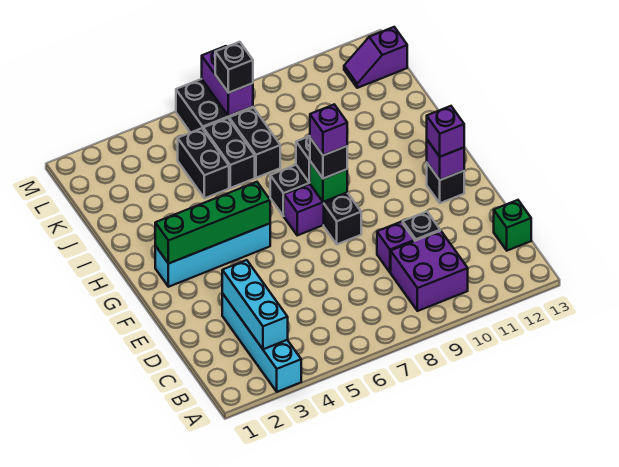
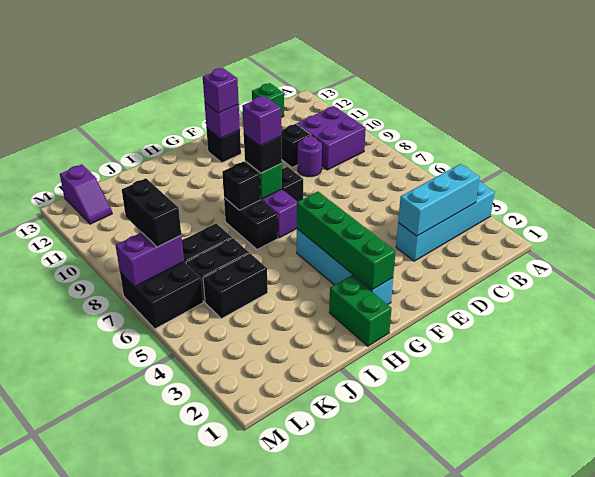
purple 1x1 brick [377,222,415,273] -> purple 1x1 round brick [298,136,322,177]
none -> green 1x2 brick [329,275,392,346]
black 1x1 brick [215,42,253,93] -> black 1x2 brick [122,178,181,247]

